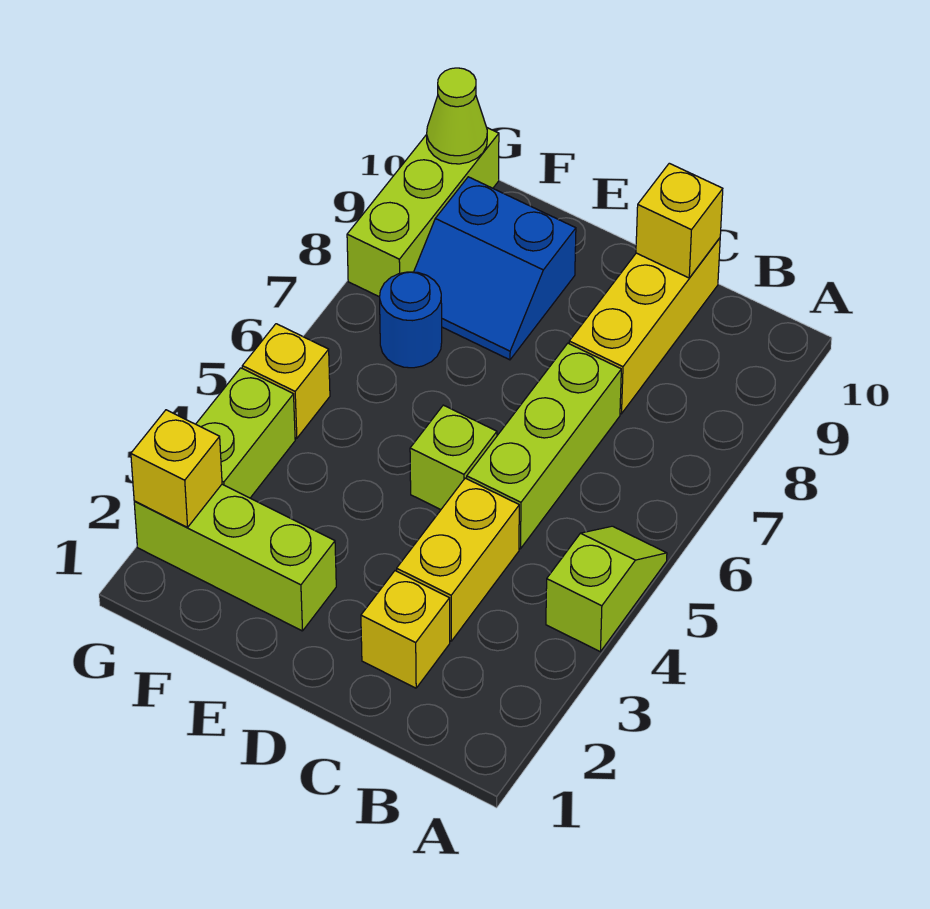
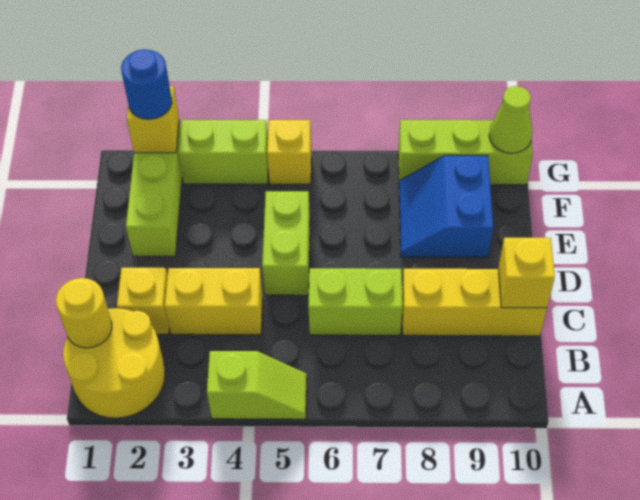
none -> yellow 2x2 round brick [63,308,165,418]
none -> yellow 1x1 round brick [56,278,112,348]
lime 1x3 brick [467,343,621,549] -> lime 1x2 brick [308,268,402,335]
lime 1x1 brick [410,405,497,510] -> lime 1x2 brick [262,191,310,295]
blue 1x1 round brick [380,272,442,368] -> blue 1x1 round brick moved to [121,49,172,119]

